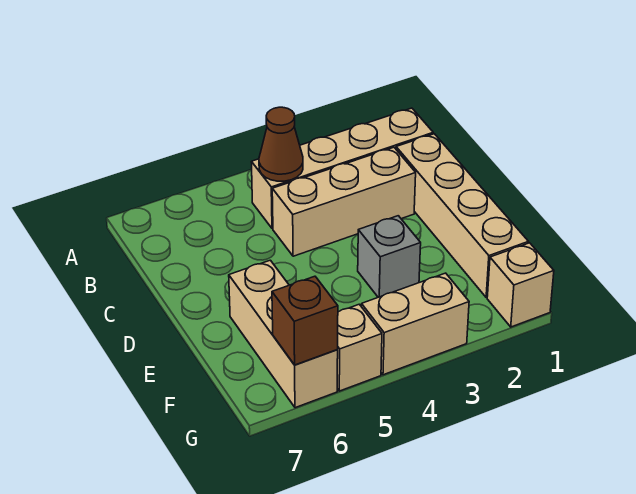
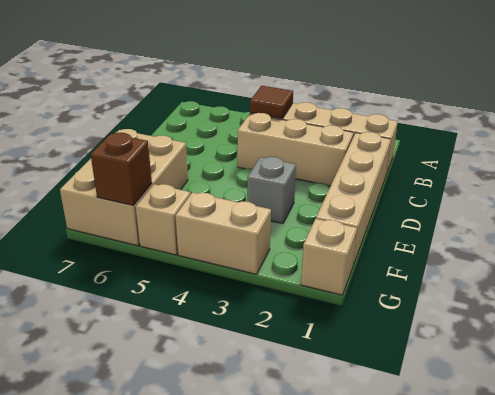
brown 1x1 cone [259,107,303,181] -> brown 1x1 tile [250,86,293,118]
tan 1x3 brick [229,260,338,408] -> tan 2x3 brick [60,129,188,246]

